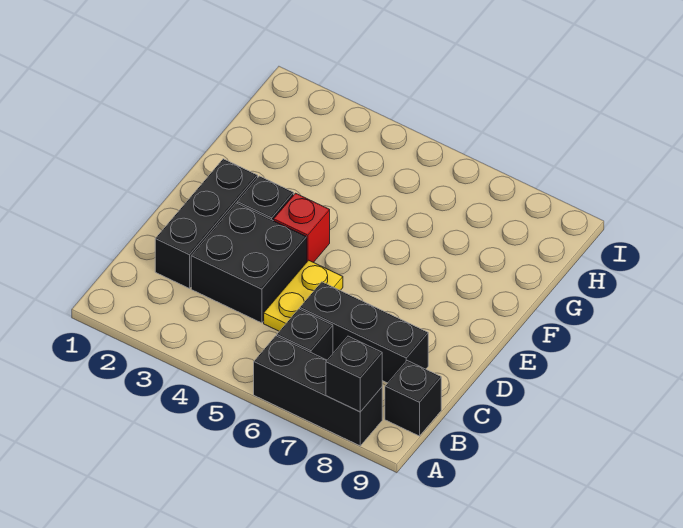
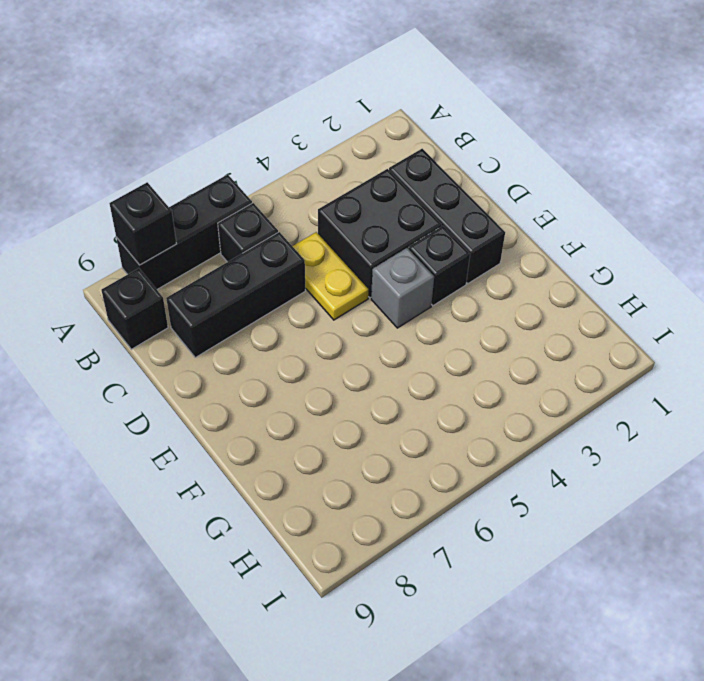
red 1x1 brick [274,193,330,262] -> grey 1x1 brick [371,248,434,328]

